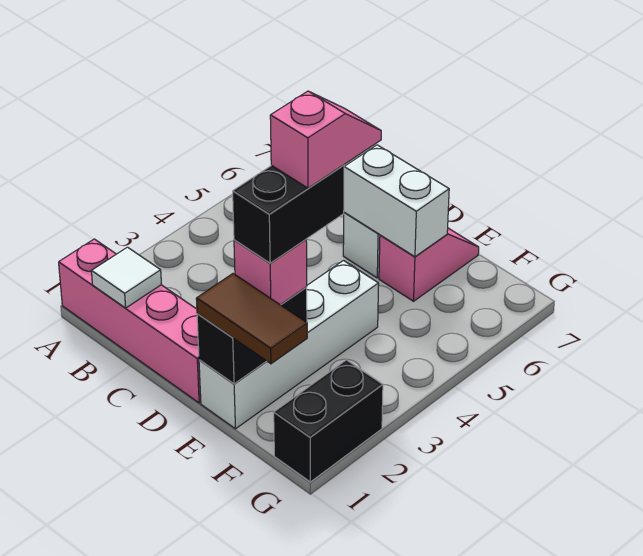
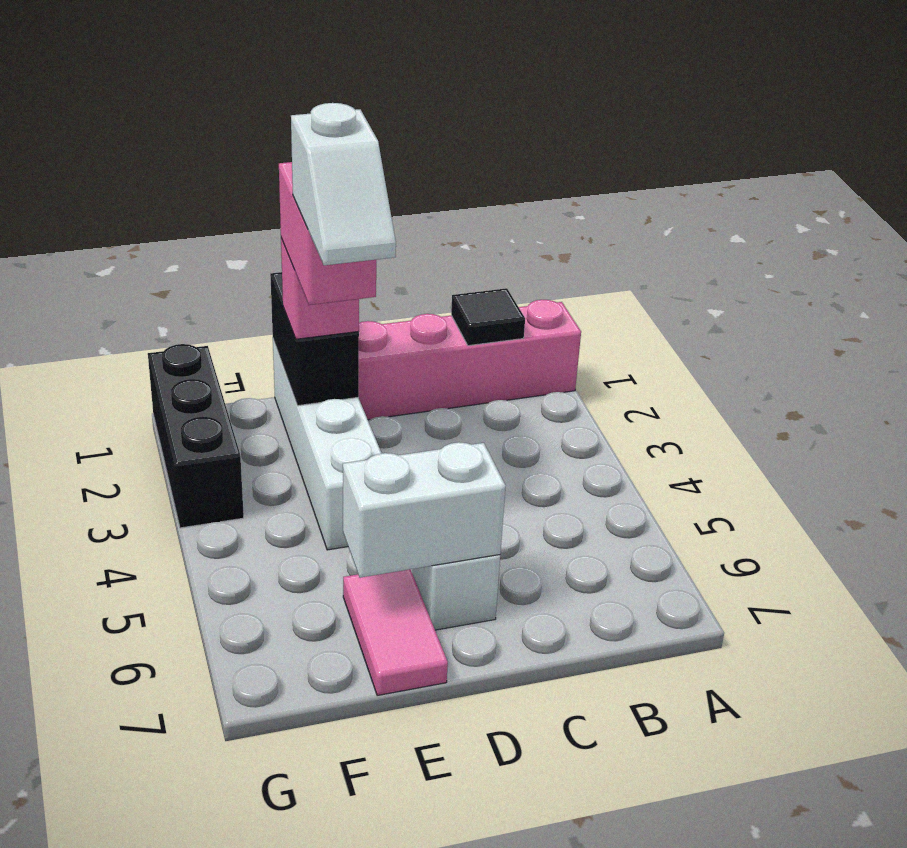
white 1x1 tile [91,247,161,308] -> black 1x1 tile [451,288,525,346]
brown 1x2 tile [196,274,307,364] -> none
black 1x2 brick [233,165,344,263] -> pink 1x2 brick [279,162,376,305]
pink 1x2 slope [270,91,381,188] -> white 1x2 slope [291,103,396,265]
pink 1x2 slope [379,228,479,301] -> pink 1x2 tile [343,569,448,696]
black 1x2 brick [274,360,383,482] -> black 1x3 brick [148,344,244,528]

